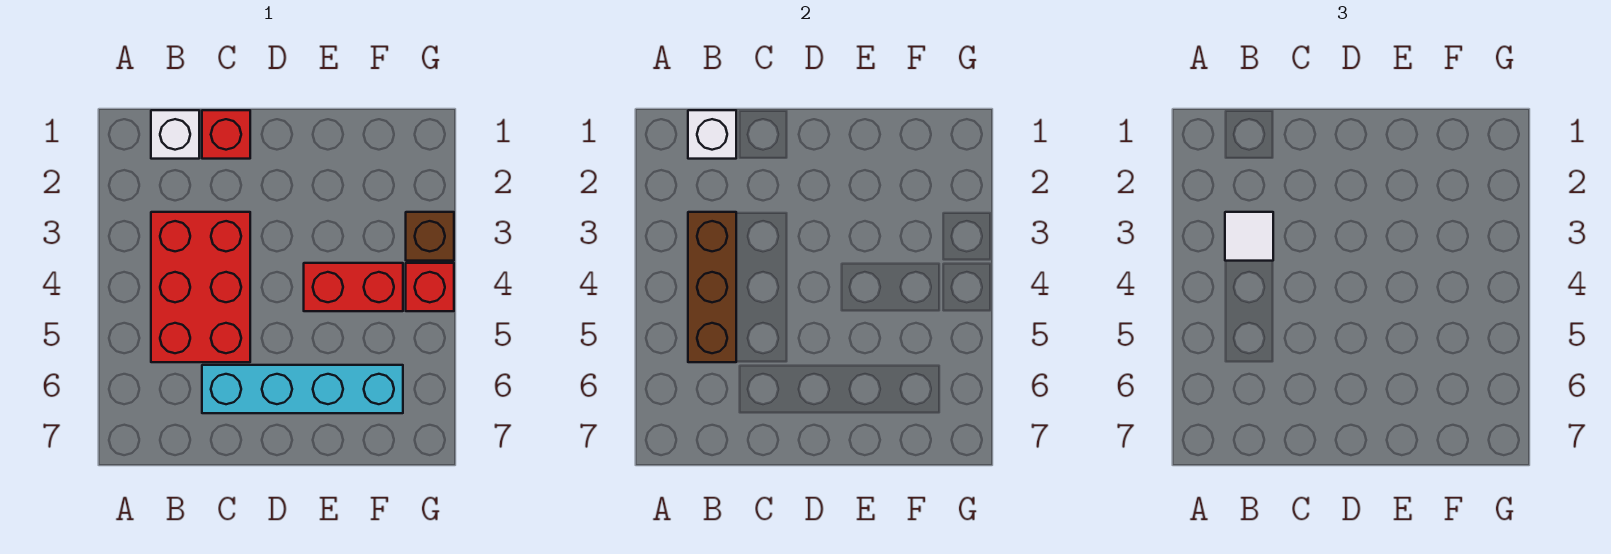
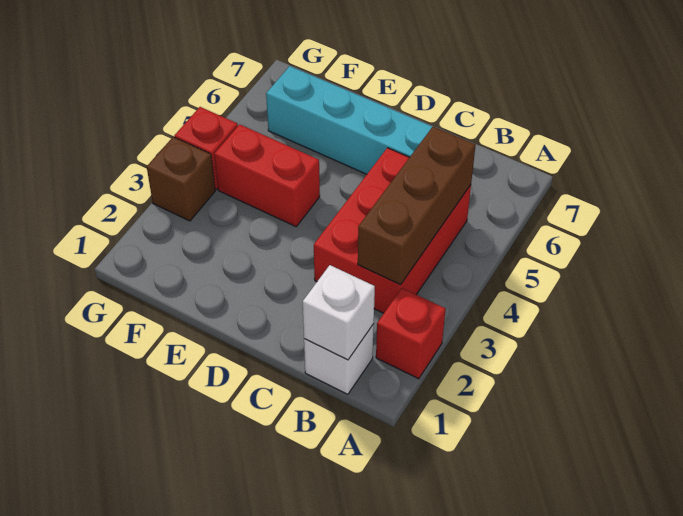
white 1x1 tile [1225,212,1273,261] -> none
red 1x1 brick [202,110,250,159] -> red 1x1 brick moved to [376,288,445,379]

